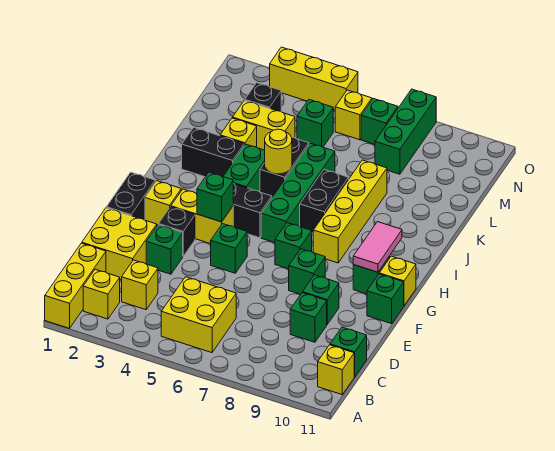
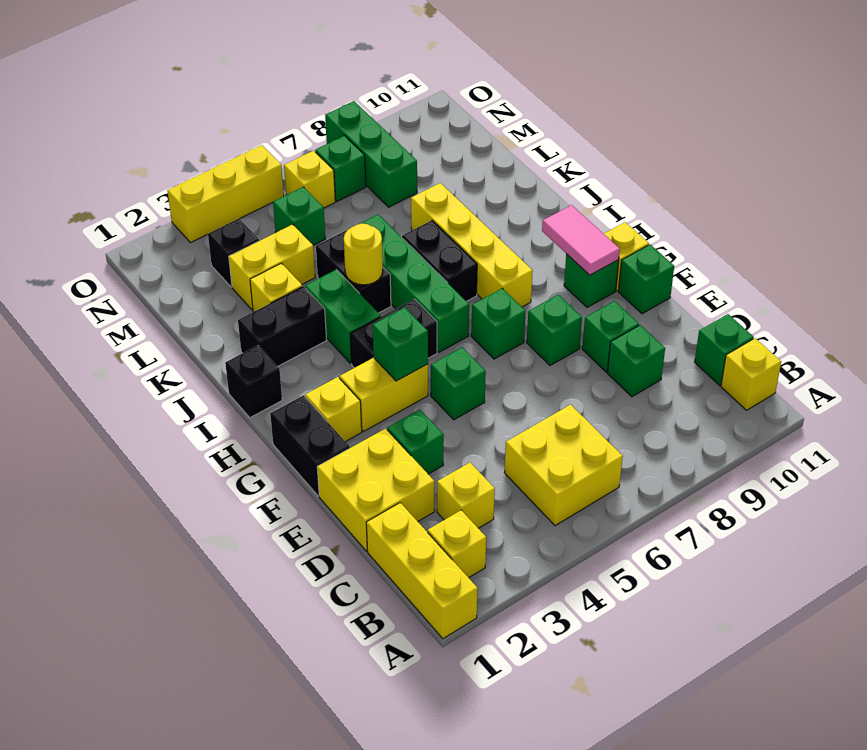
black 1x1 brick [159,207,195,256] -> black 1x1 brick moved to [225,346,282,418]

